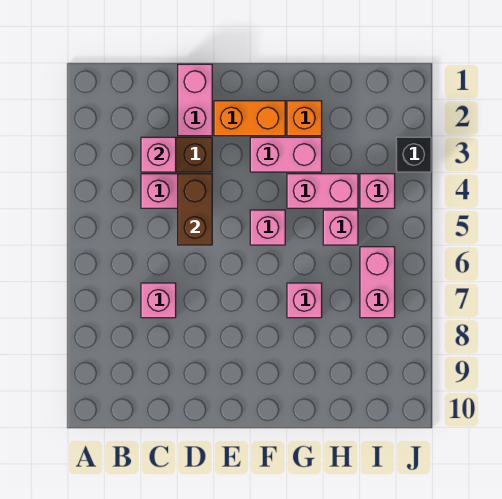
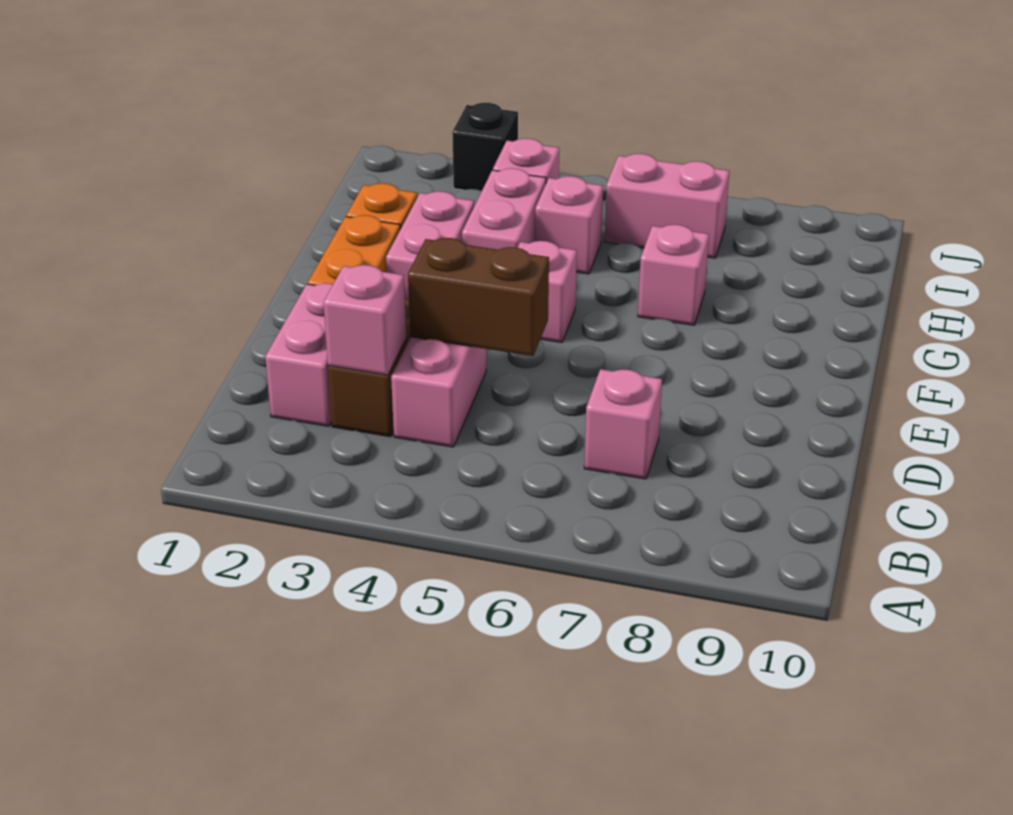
pink 1x2 brick [178,64,212,136] -> pink 1x2 brick turned to [265,283,333,426]

